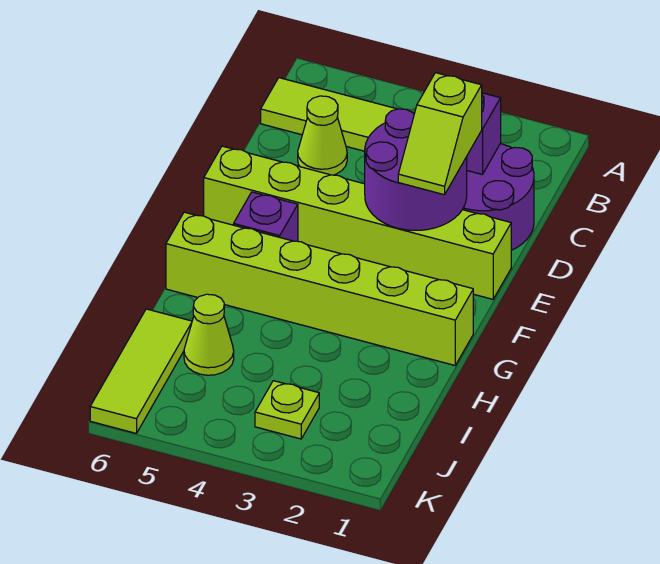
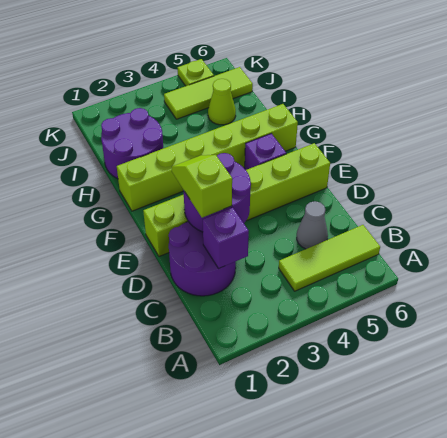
lime 1x1 cone [298,96,347,175] -> grey 1x1 cone [297,201,328,249]
none -> purple 2x2 round brick [101,108,163,179]
lime 1x3 tile [90,309,192,433] -> lime 1x3 tile turned to [164,67,253,119]
lime 1x1 plate [255,381,319,439] -> lime 1x1 plate moved to [178,59,214,86]

